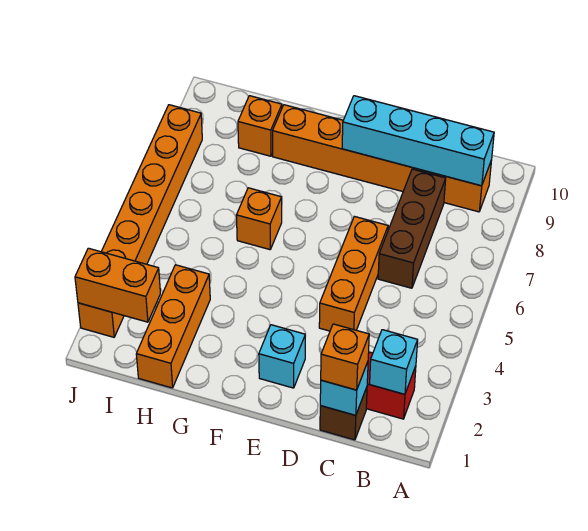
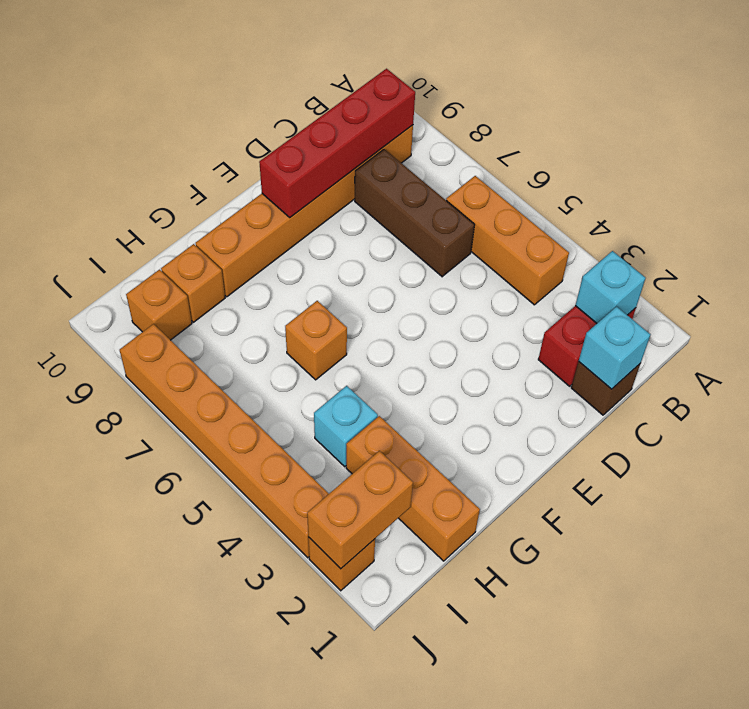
cyan 1x4 brick [342,96,494,186] -> red 1x4 brick [259,69,415,217]
orange 1x1 brick [321,324,369,390] -> orange 1x1 brick moved to [126,270,192,340]
orange 1x3 brick [319,216,388,331] -> orange 1x3 brick moved to [446,176,569,305]
cyan 1x1 brick [259,325,305,388] -> cyan 1x1 brick moved to [314,386,378,467]

